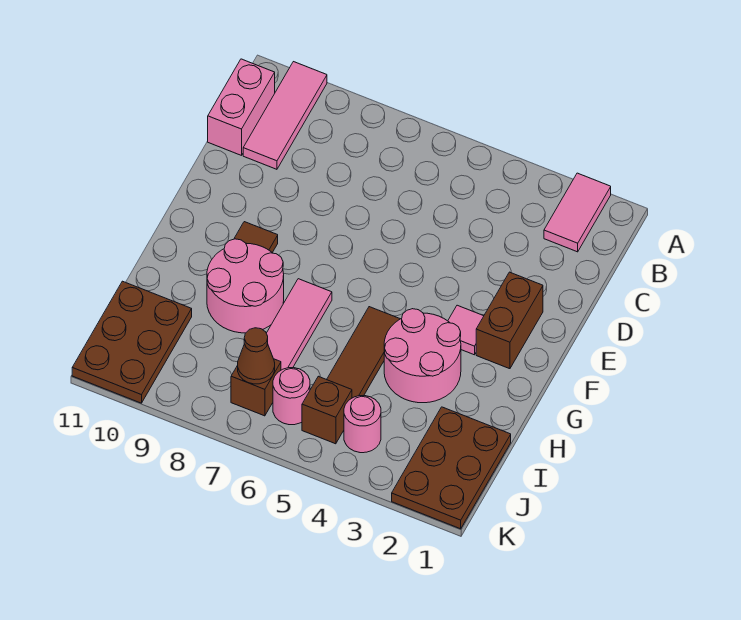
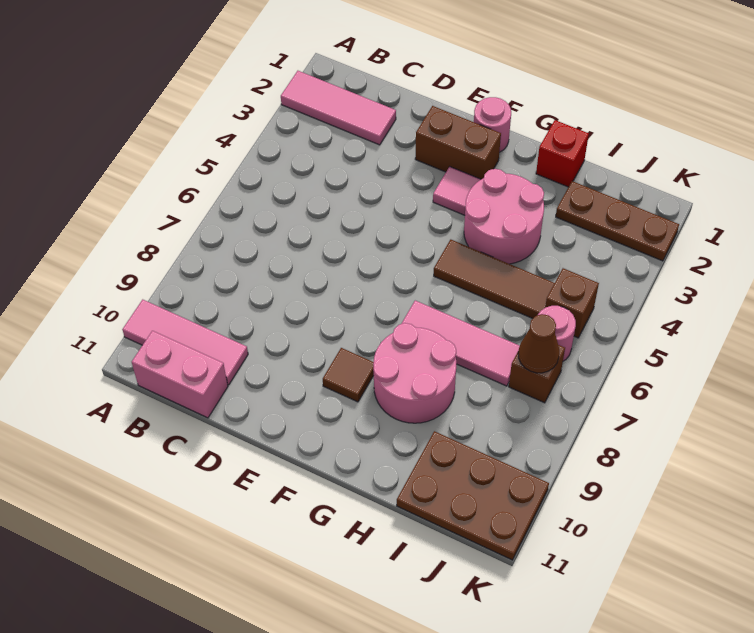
pink 1x2 tile [544,173,611,252] -> pink 1x3 tile [281,71,396,145]
none -> red 1x1 brick [536,120,589,187]
brown 2x3 plate [392,407,511,529] -> brown 1x3 plate [556,181,679,261]
pink 1x1 round brick [344,396,381,453] -> pink 1x1 round brick moved to [474,97,511,152]

